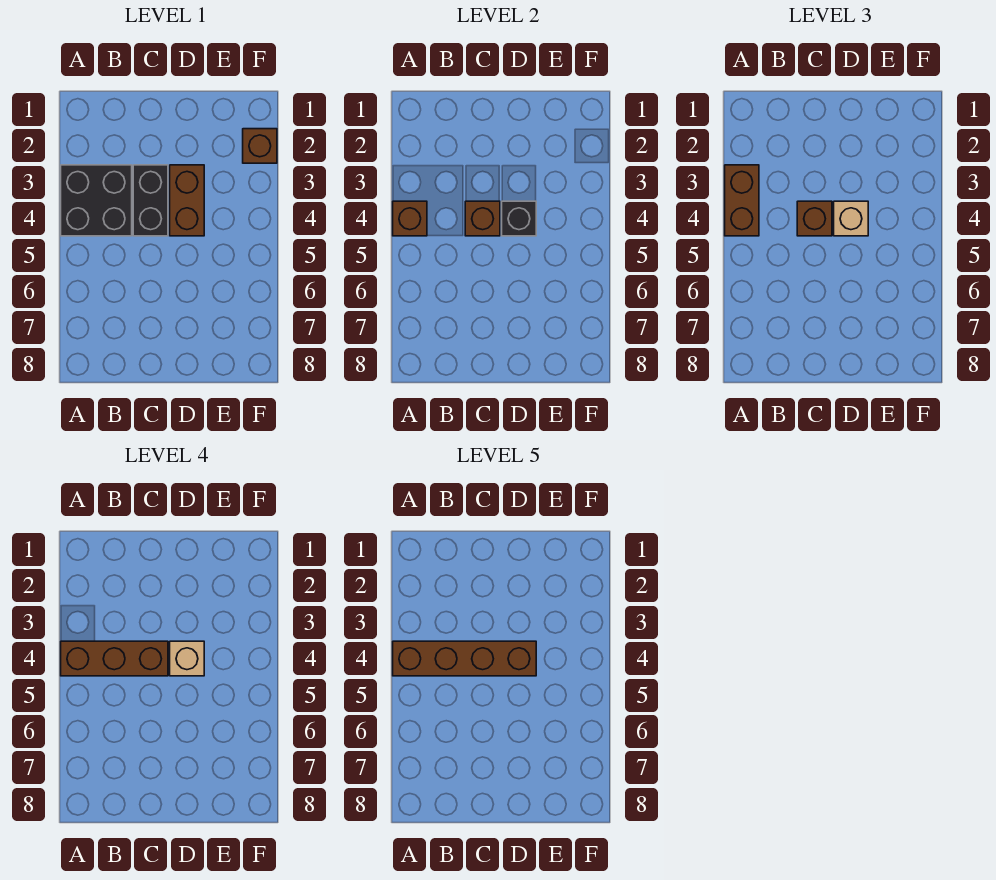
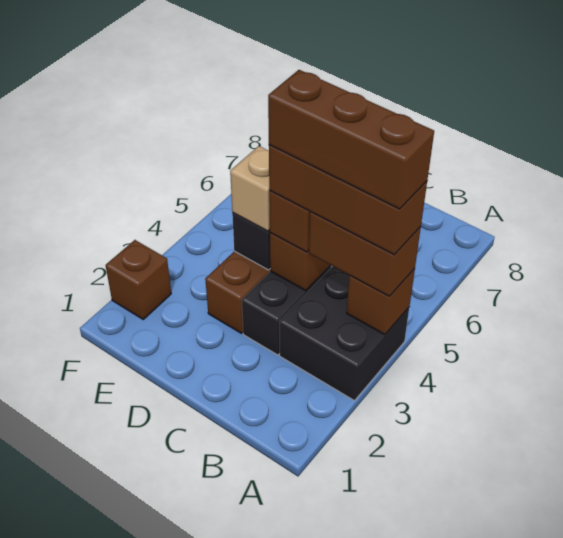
brown 1x2 brick [725,165,759,236] -> brown 1x2 brick turned to [309,212,421,296]
brown 1x4 brick [393,641,536,676] -> brown 1x3 brick [268,70,434,209]
tan 1x1 brick [170,641,204,676] -> none

